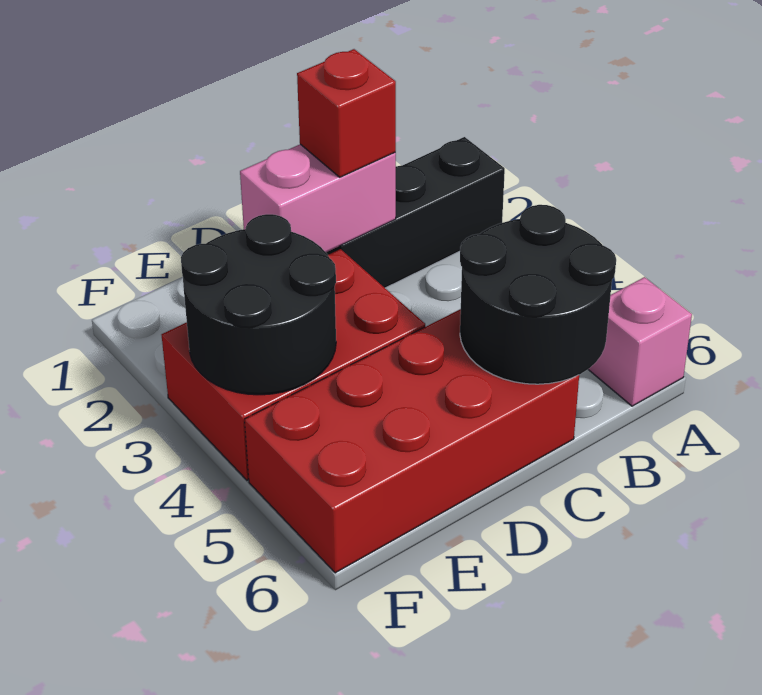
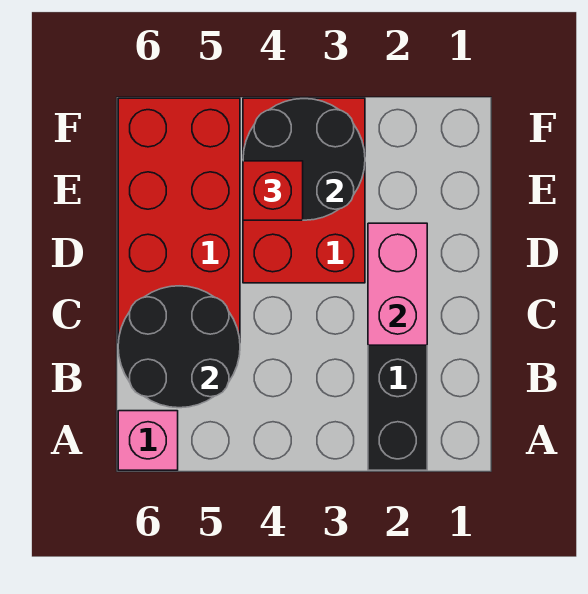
red 1x1 brick [297,49,396,177] -> red 1x1 brick moved to [243,161,303,220]

